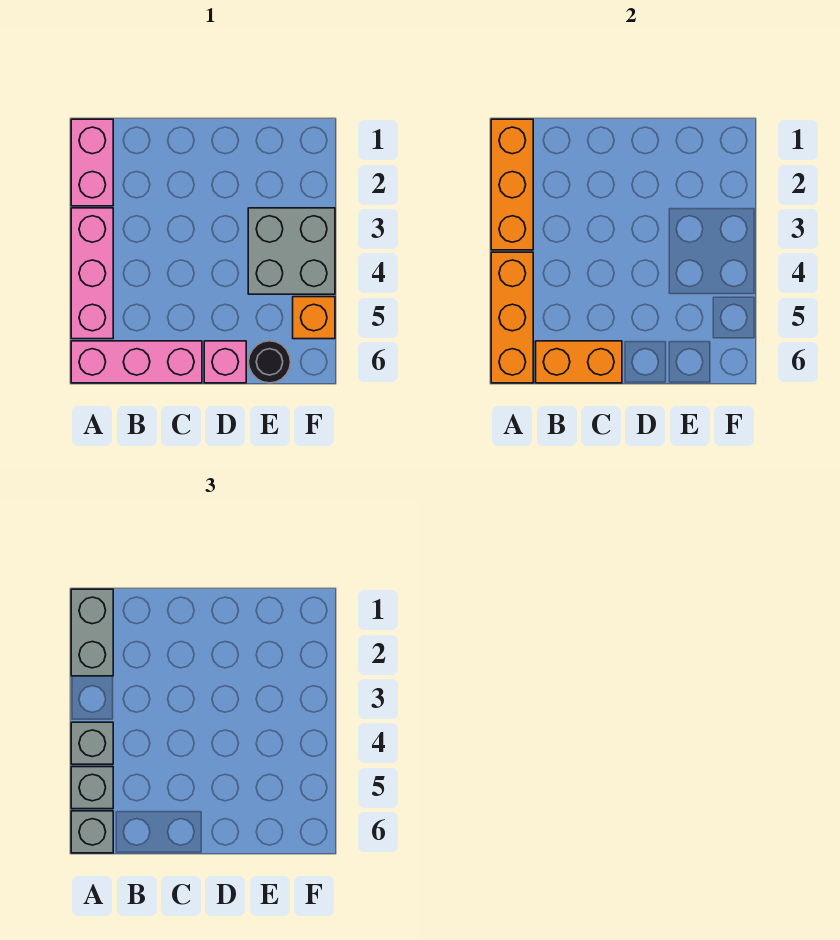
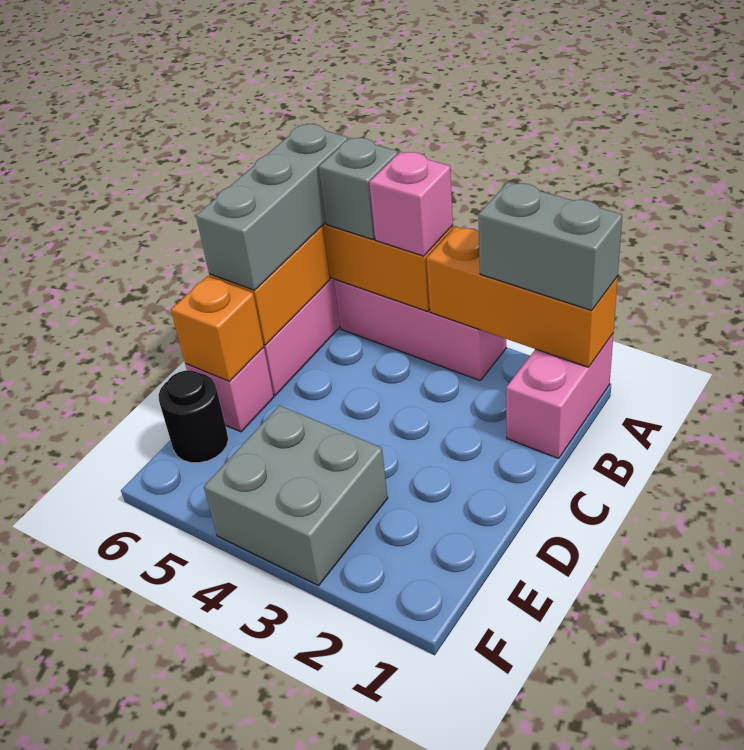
pink 1x2 brick [71,119,113,206] -> pink 1x2 brick turned to [506,334,613,458]
grey 1x1 brick [71,722,113,764] -> pink 1x1 brick [369,152,453,256]
grey 1x1 brick [71,811,113,853] -> grey 1x3 brick [196,124,348,290]
orange 1x1 brick [293,297,335,339] -> orange 1x1 brick moved to [171,276,264,381]

